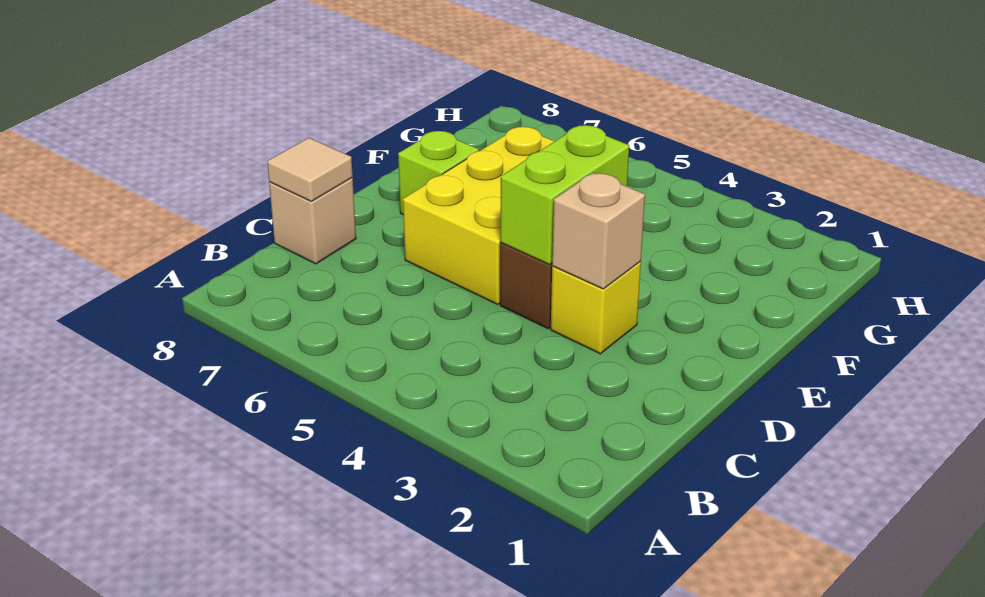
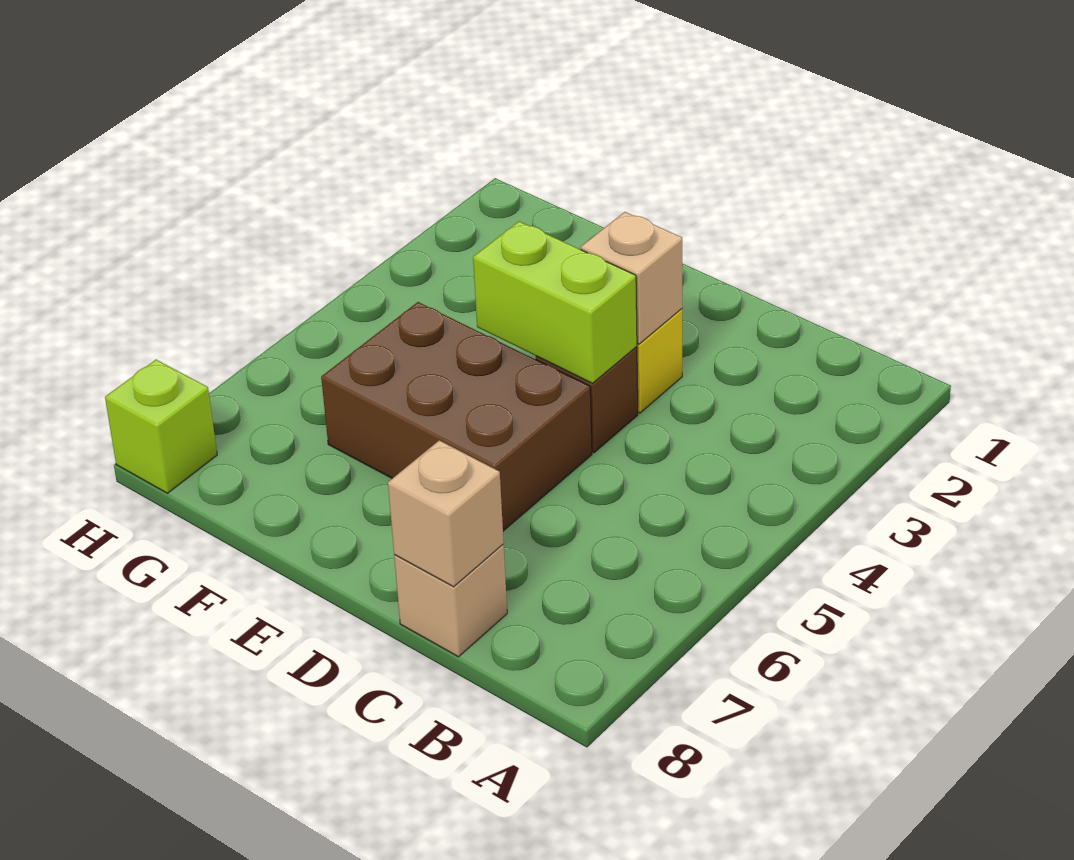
tan 1x1 tile [267,138,353,201] -> tan 1x1 brick [388,440,504,587]
yellow 2x3 brick [403,127,554,305] -> brown 2x3 brick [321,302,592,531]
lime 1x1 brick [398,131,479,215] -> lime 1x1 brick moved to [105,360,217,493]

